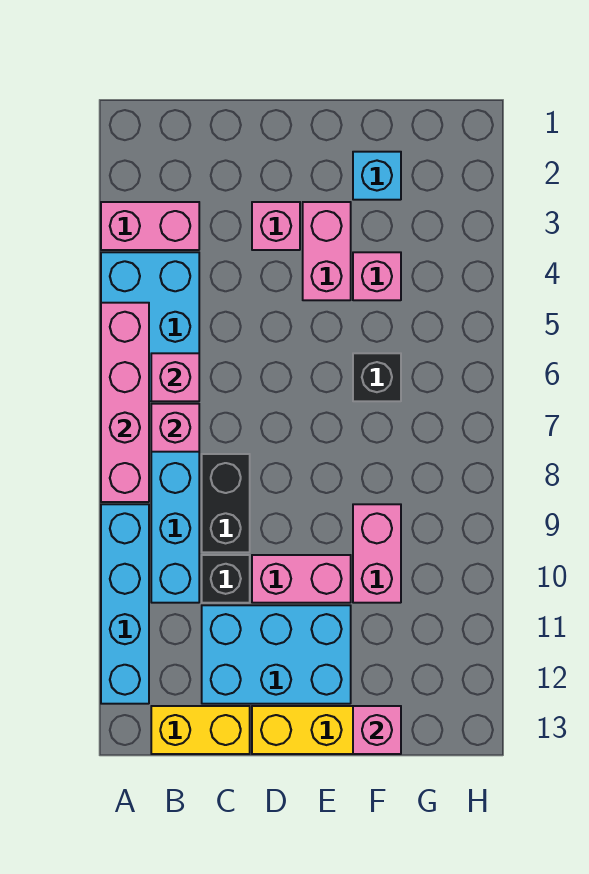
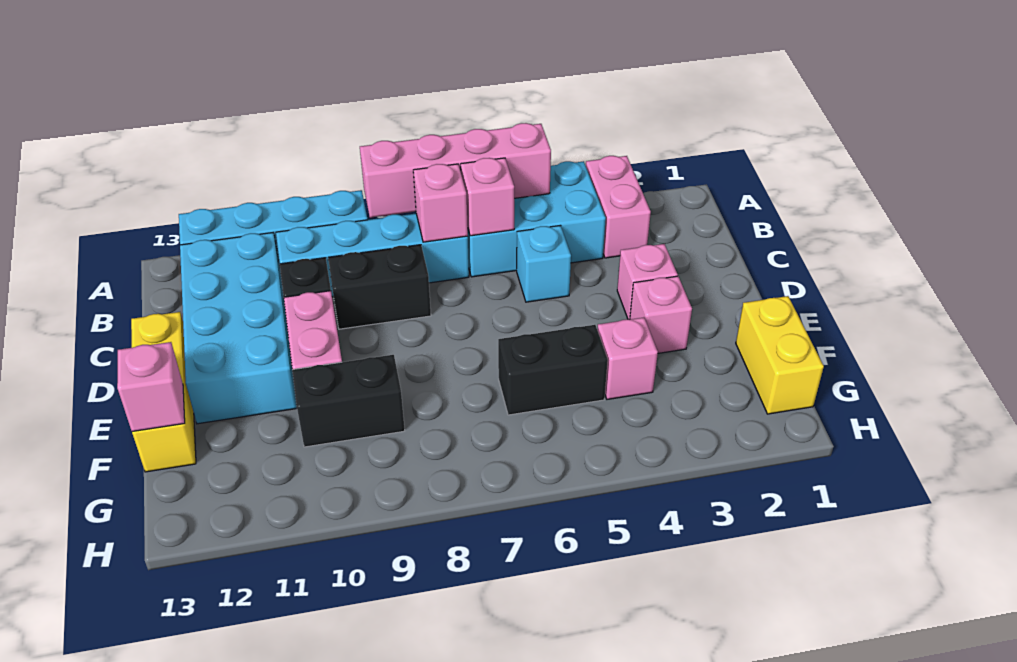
yellow 1x2 brick [151,706,250,754] -> yellow 1x2 brick moved to [736,296,824,414]
cyan 2x3 brick [202,605,351,704] -> cyan 2x4 brick [180,233,297,424]
pink 1x2 brick [303,202,351,300] -> pink 1x1 brick [630,276,692,353]
cyan 1x1 brick [353,152,401,200] -> cyan 1x1 brick moved to [517,225,571,302]
black 1x1 brick [353,353,401,401] -> black 1x2 brick [498,325,608,415]
pink 1x2 brick [353,504,401,603] -> black 1x2 brick [292,355,405,447]

